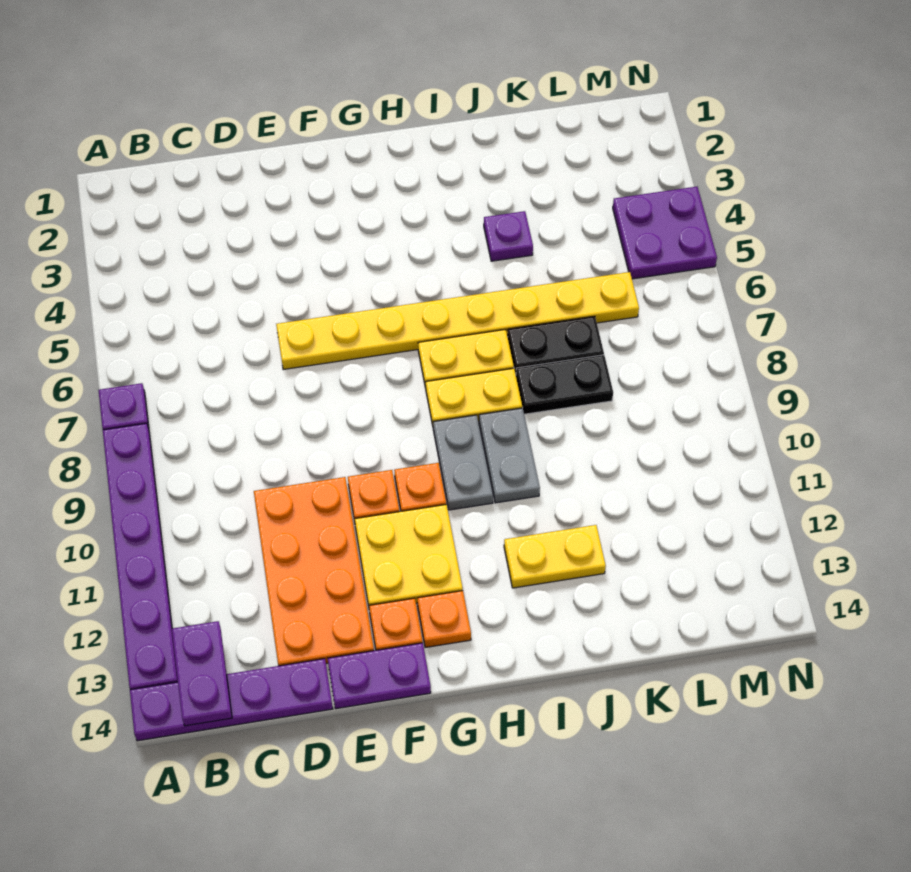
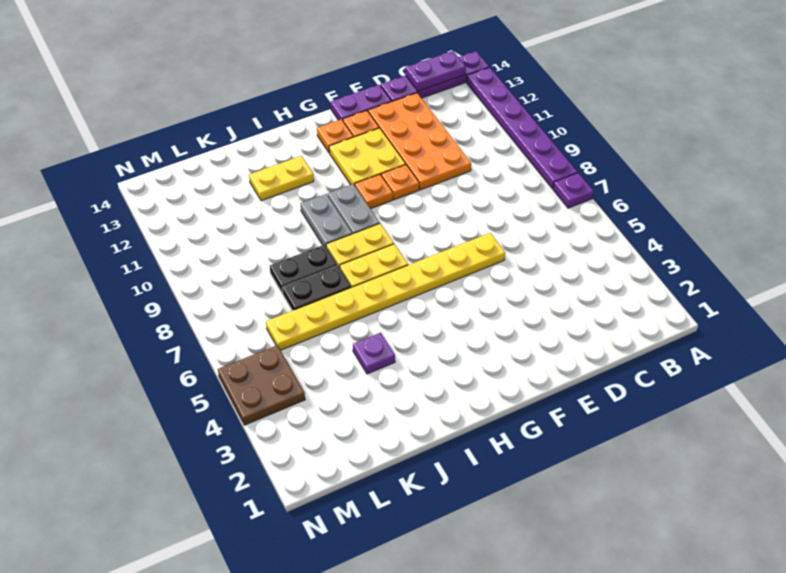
purple 1x2 plate [172,621,232,726] -> purple 1x2 plate turned to [405,51,466,91]
purple 2x2 plate [613,187,717,279] -> brown 2x2 plate [218,345,305,425]

